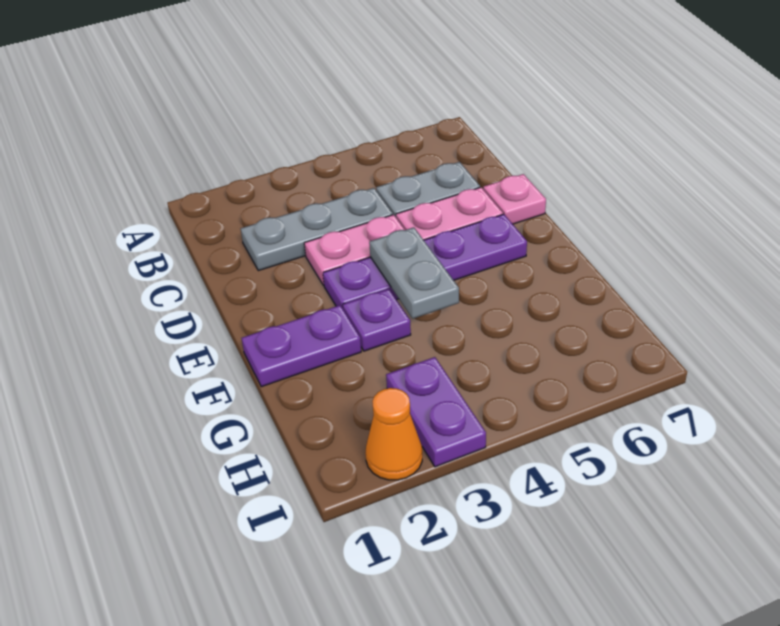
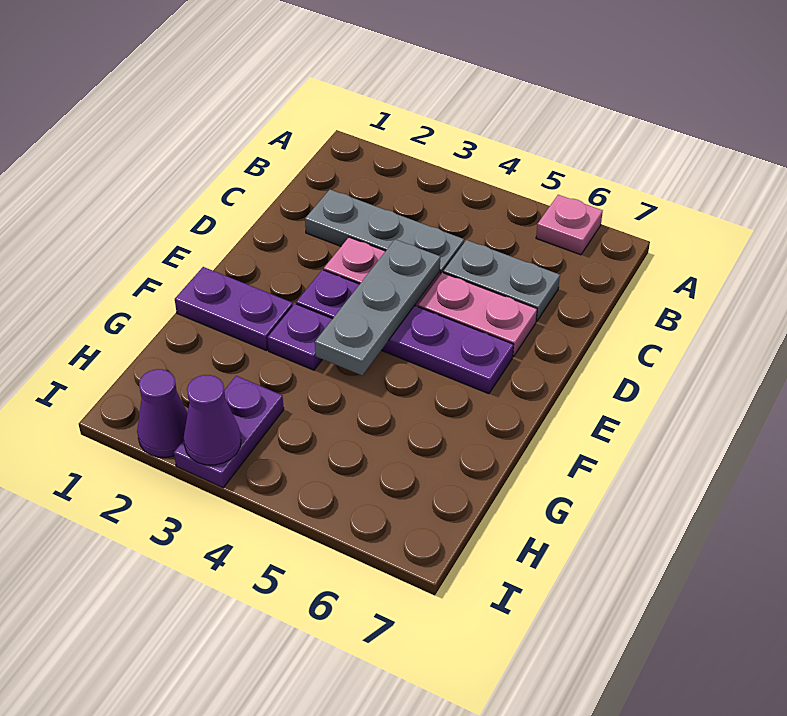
pink 1x1 plate [483,174,546,224] -> pink 1x1 plate moved to [536,195,603,255]
grey 1x2 plate [369,227,459,319] -> grey 1x3 plate [315,239,440,375]
orange 1x1 cone [365,388,422,480] -> purple 1x1 cone [137,369,188,457]
none -> purple 1x1 cone [184,375,241,465]

